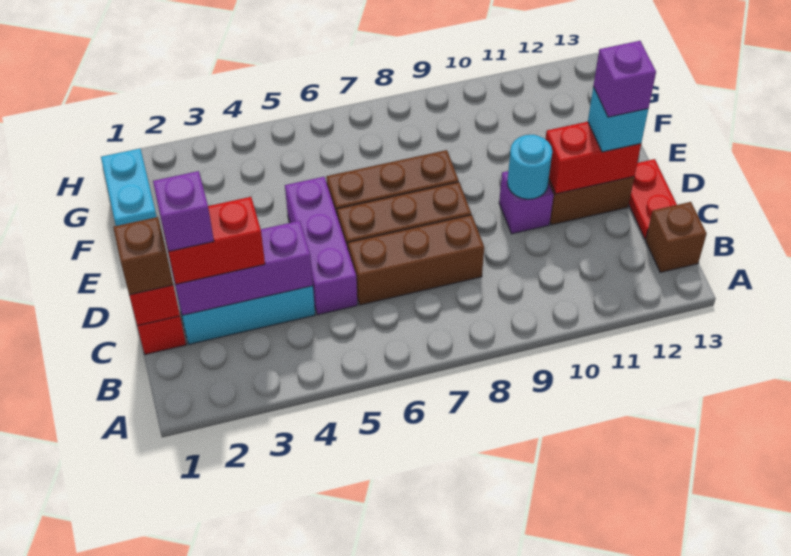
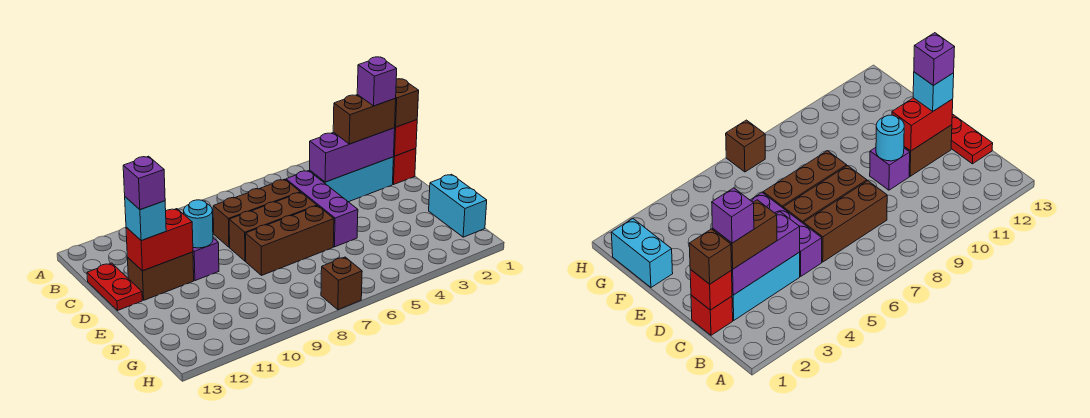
brown 1x1 brick [646,202,707,272] -> brown 1x1 brick moved to [321,257,362,310]
red 1x2 brick [163,197,265,284] -> brown 1x2 brick [333,95,396,144]

